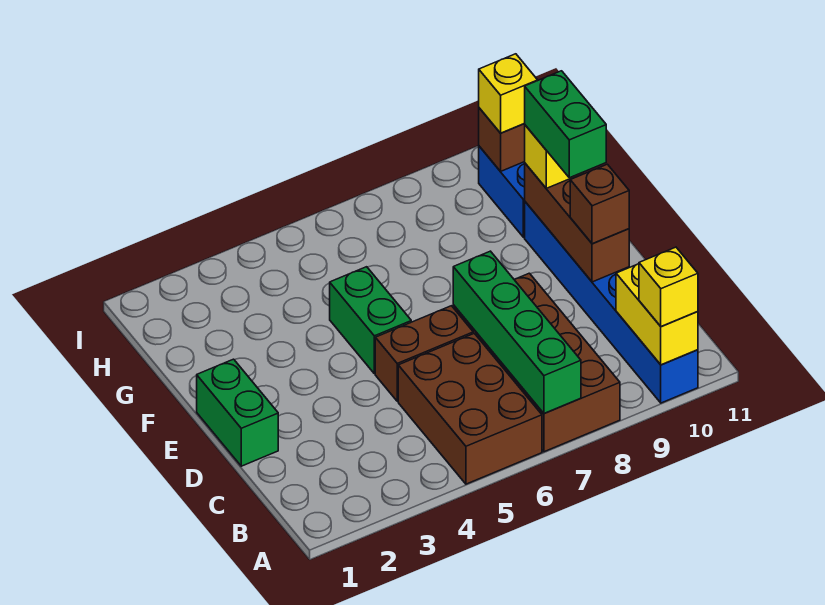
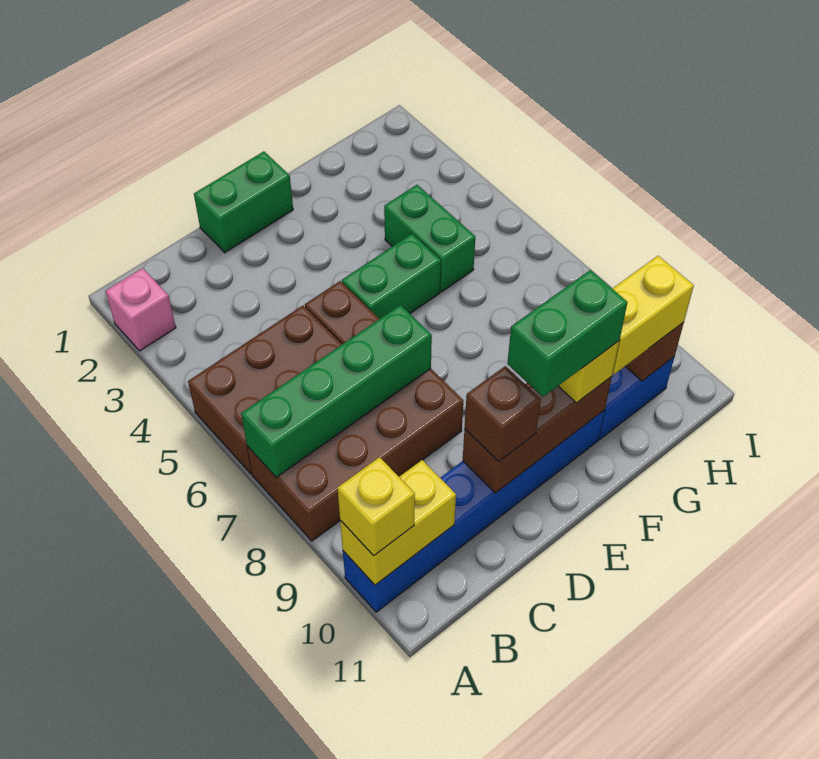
none -> pink 1x1 brick [105,268,176,351]
none -> green 1x2 brick [384,185,475,292]
yellow 1x1 brick [479,54,538,133] -> yellow 1x2 brick [612,256,694,375]

